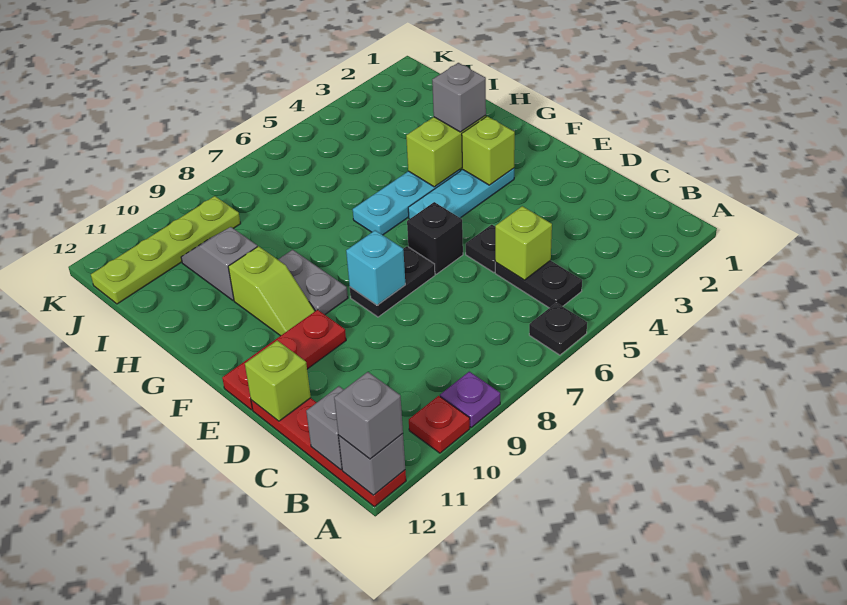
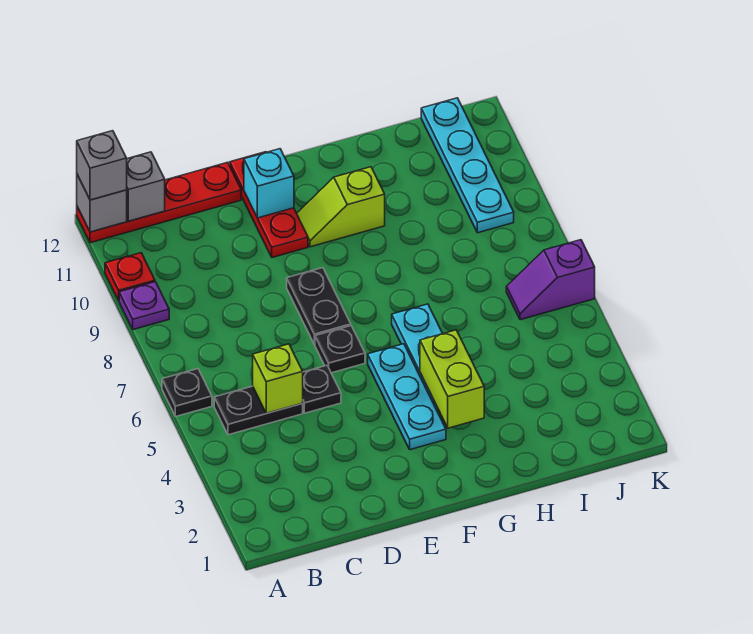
lime 1x1 brick [245,340,311,421] -> none
black 1x1 brick [407,202,463,274] -> black 1x1 plate [315,326,365,373]
cyan 1x1 brick [346,230,405,305] -> cyan 1x1 brick moved to [244,149,294,218]
lime 1x1 brick [462,116,515,185] -> none
grey 1x2 plate [278,250,348,315] -> none
grey 1x1 brick [432,63,486,132] -> none
grey 1x2 slope [181,227,257,300] -> none
none -> purple 1x2 slope [506,240,595,320]
lime 1x4 plate [91,196,241,304] -> cyan 1x4 plate [421,98,514,233]

